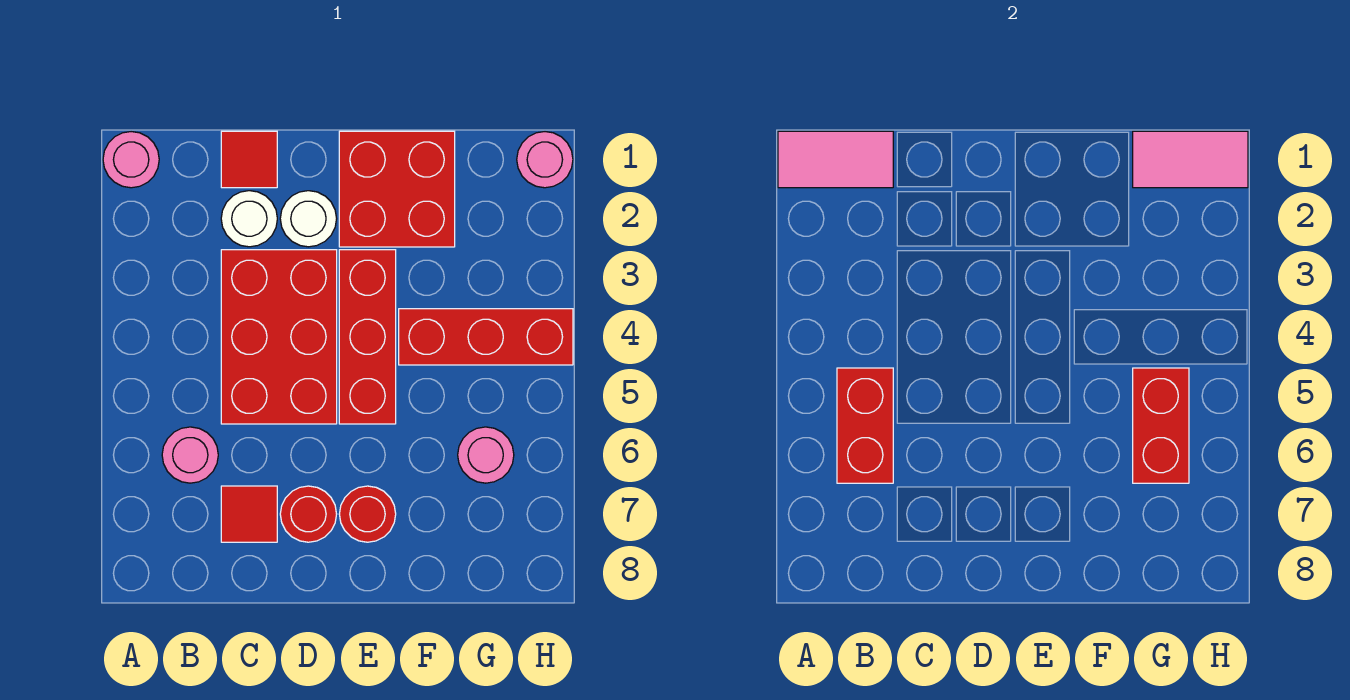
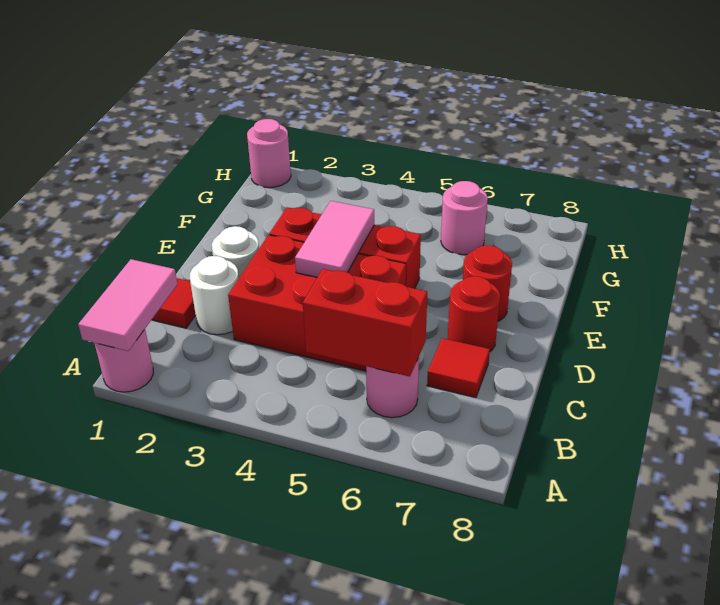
red 2x2 brick [339,131,455,247] -> none
red 1x3 brick [399,309,573,365] -> none
pink 1x2 tile [1133,131,1248,188] -> pink 1x2 tile moved to [295,201,374,277]
red 1x2 brick [1133,368,1189,483] -> none

